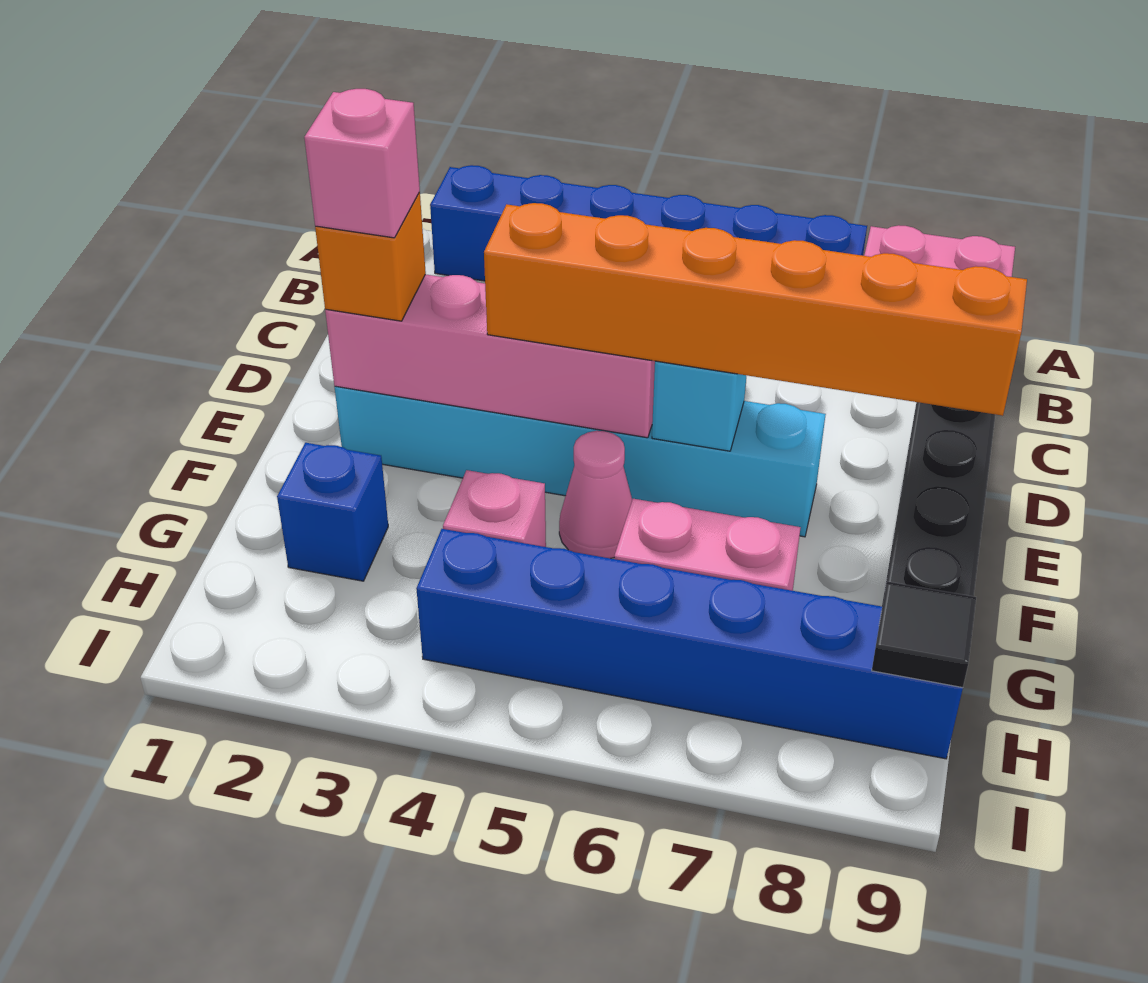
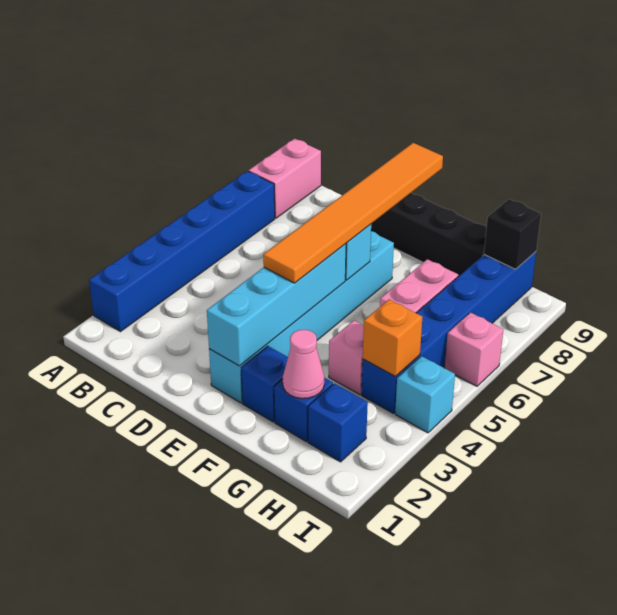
pink 1x4 brick [325,274,655,438] -> cyan 1x4 brick [207,244,346,366]
orange 1x1 brick [315,192,426,321] -> orange 1x1 brick moved to [363,299,422,377]
pink 1x1 brick [304,89,420,238] -> pink 1x1 brick moved to [445,313,503,386]
orange 1x6 brick [484,203,1027,416] -> orange 1x6 tile [263,143,443,283]
none -> blue 1x1 brick [241,346,288,422]
pink 1x1 cone [559,431,632,558] -> pink 1x1 cone moved to [283,330,324,399]
none -> blue 1x1 brick [308,383,368,462]
black 1x1 tile [872,581,976,688] -> black 1x1 brick [484,199,541,269]
none -> cyan 1x1 brick [395,356,455,433]

